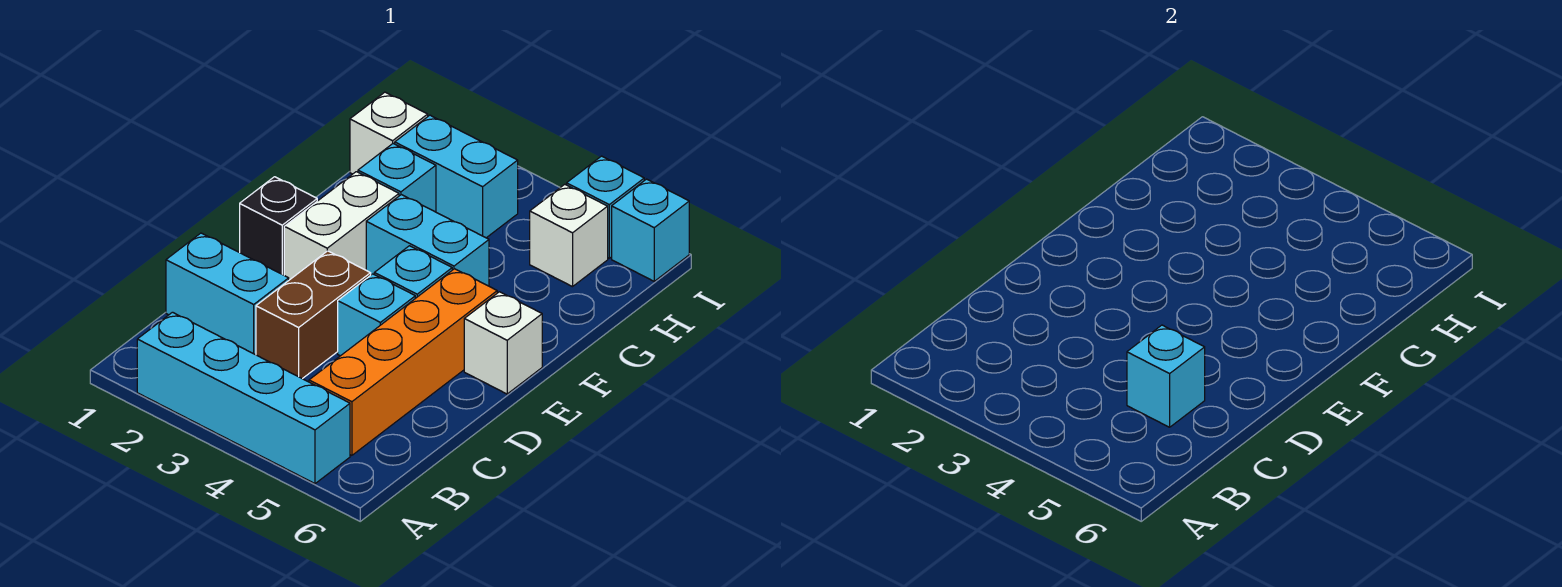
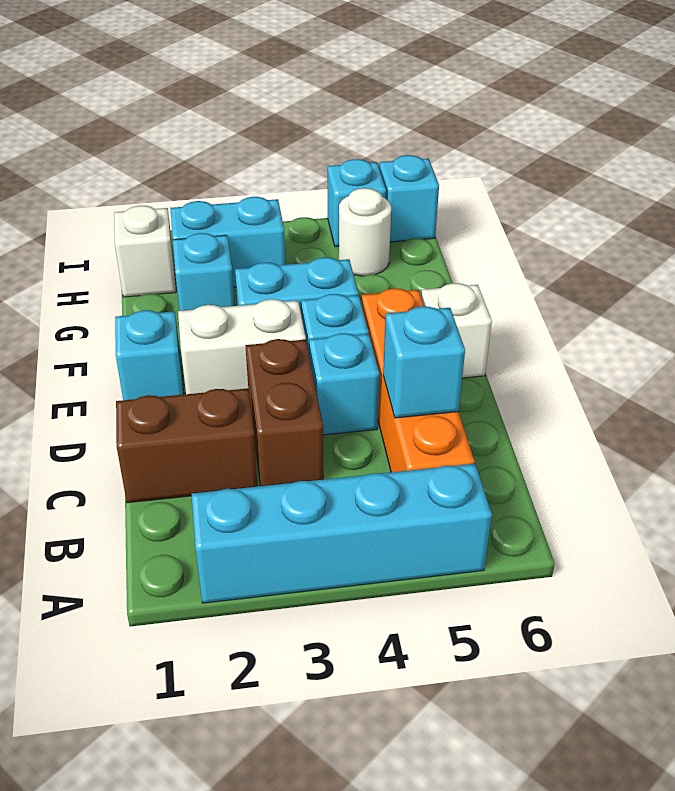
cyan 1x2 brick [166,233,289,355] -> brown 1x2 brick [116,388,258,503]
black 1x1 brick [240,177,317,275] -> cyan 1x1 brick [115,310,184,400]
white 1x2 brick [284,172,399,280] -> white 1x2 brick turned to [178,299,306,394]
white 1x1 brick [530,184,608,287] -> white 1x1 round brick [339,188,391,276]

